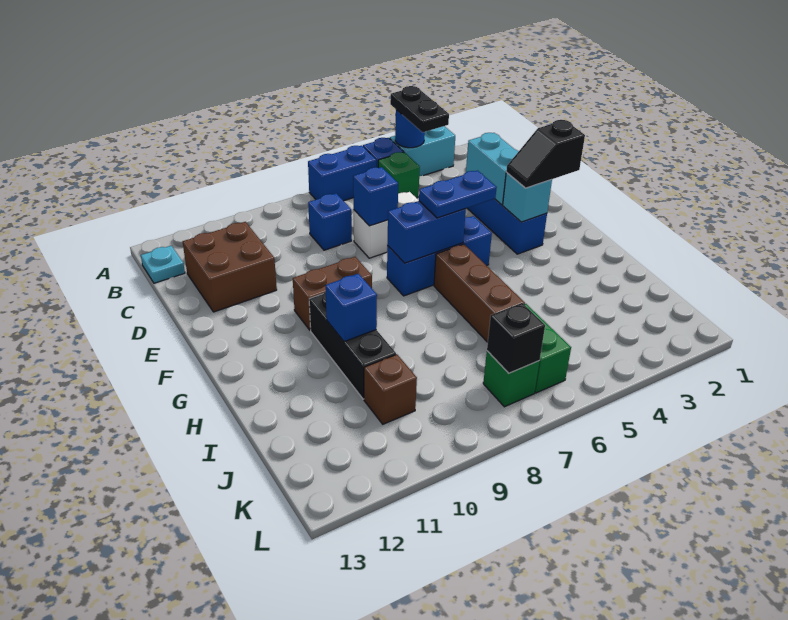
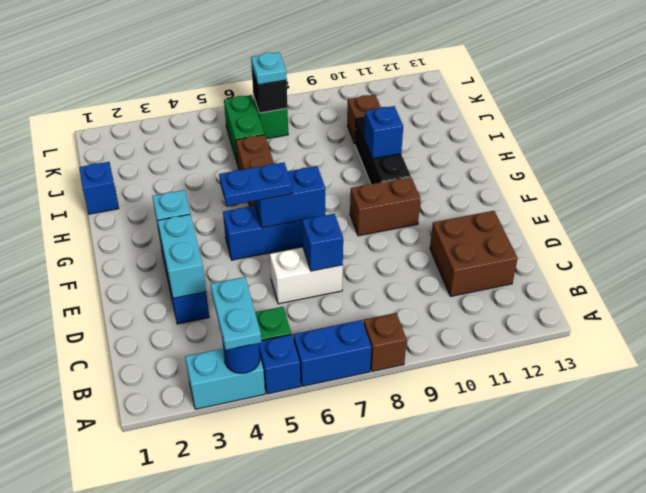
black 1x2 plate [390,86,449,132] -> cyan 1x2 plate [210,277,261,350]
none -> brown 1x1 brick [363,313,407,371]
cyan 1x1 plate [141,246,185,283] -> cyan 1x1 plate moved to [251,52,287,85]
blue 1x1 brick [308,193,352,250] -> blue 1x1 brick moved to [79,162,119,214]
black 1x2 slope [506,120,585,188] -> none

